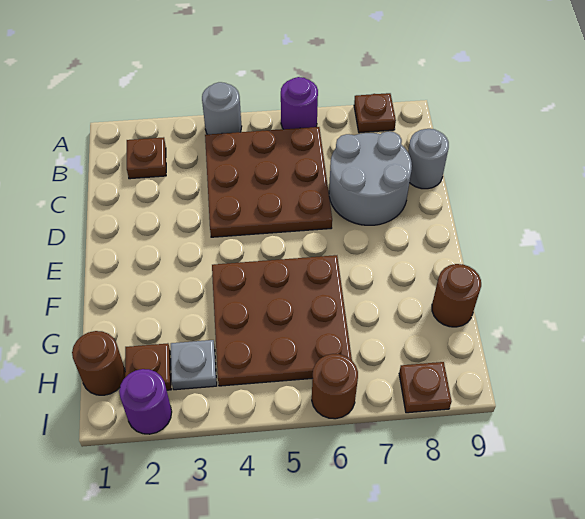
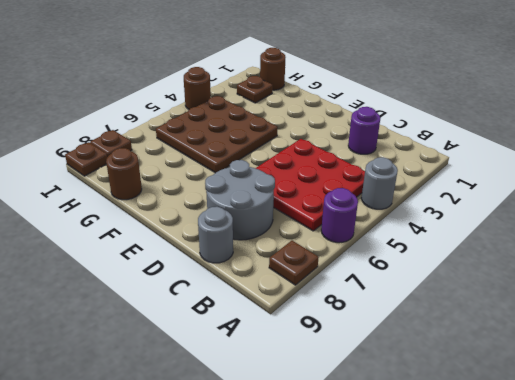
brown 1x1 plate [127,137,166,179] -> brown 1x1 plate moved to [65,142,107,176]
brown 3x3 plate [205,127,332,237] -> red 3x3 plate [256,139,365,231]
grey 1x1 plate [171,340,217,390] -> none
purple 1x1 round brick [119,369,172,434] -> purple 1x1 round brick moved to [348,107,380,154]
brown 1x1 round brick [312,354,358,419] -> brown 1x1 round brick moved to [184,67,211,109]

